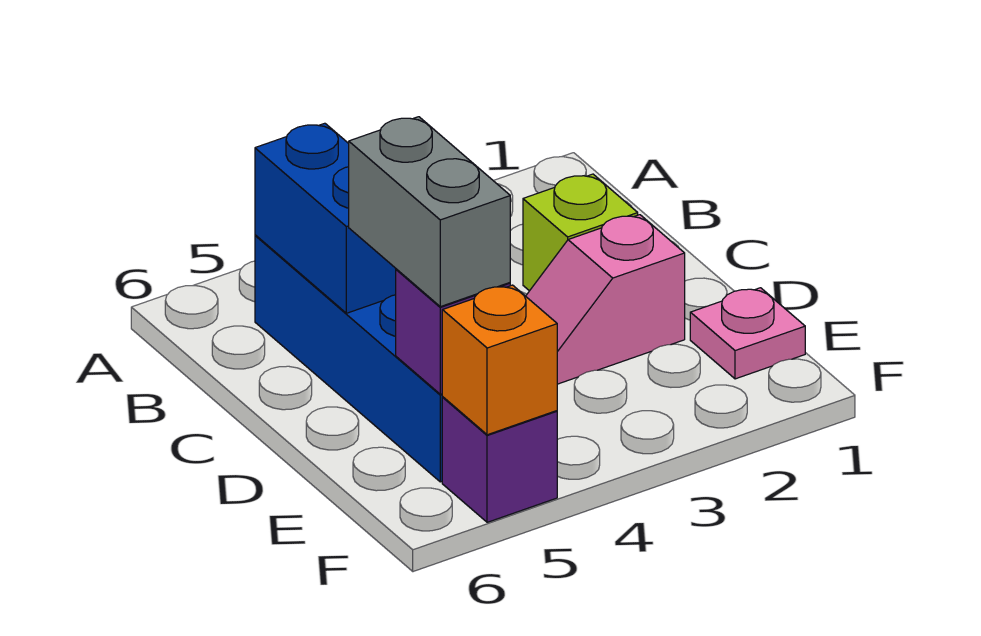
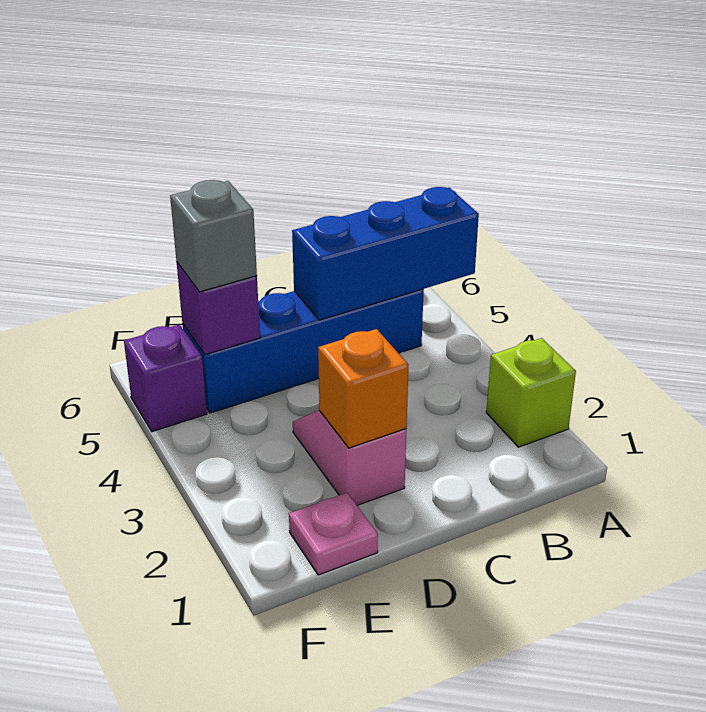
blue 1x2 brick [255,123,396,313] -> blue 1x3 brick [292,187,479,320]
lime 1x1 brick [523,174,638,291] -> lime 1x1 brick moved to [486,338,576,447]
grey 1x2 brick [349,117,510,307] -> grey 1x1 brick [170,180,257,292]
orange 1x1 brick [442,285,557,435] -> orange 1x1 brick moved to [318,329,408,448]

